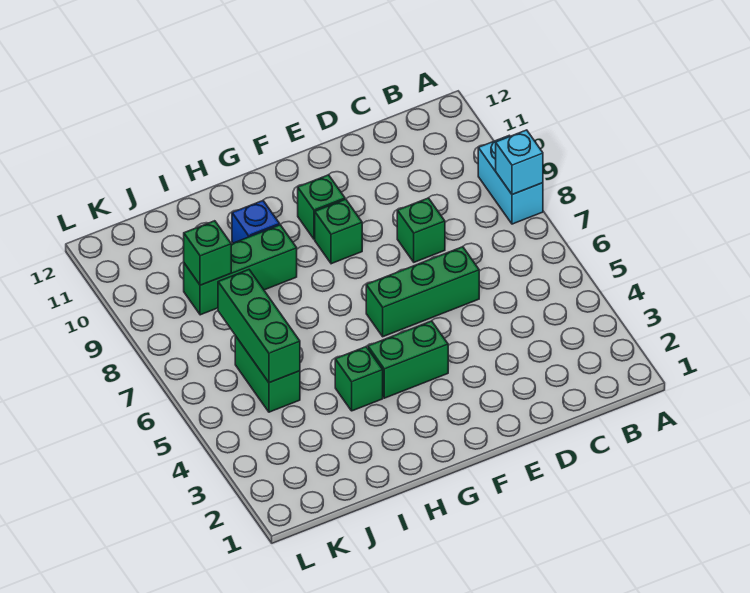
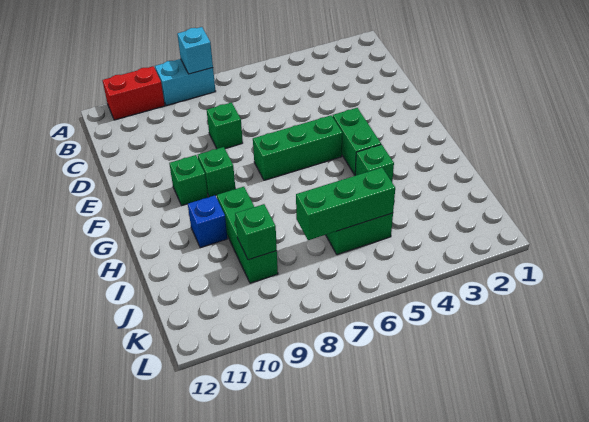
none -> red 1x2 brick [102,66,165,120]
green 1x3 brick [366,247,479,337] -> green 1x3 brick turned to [253,115,342,180]

